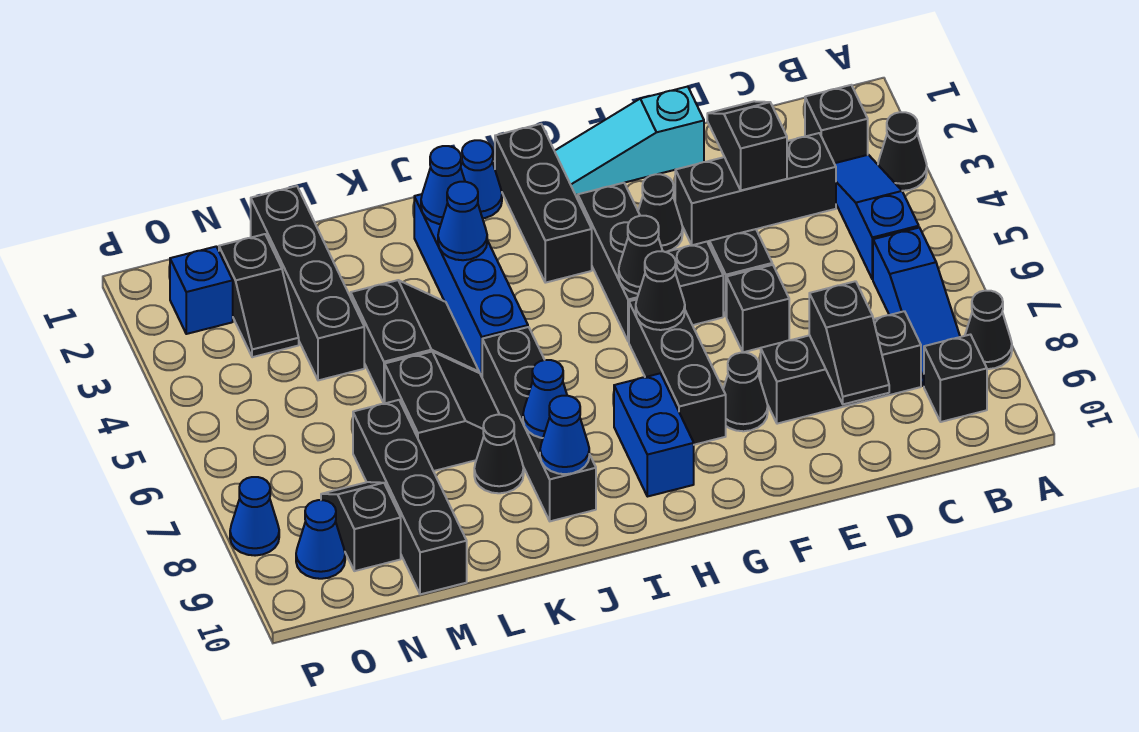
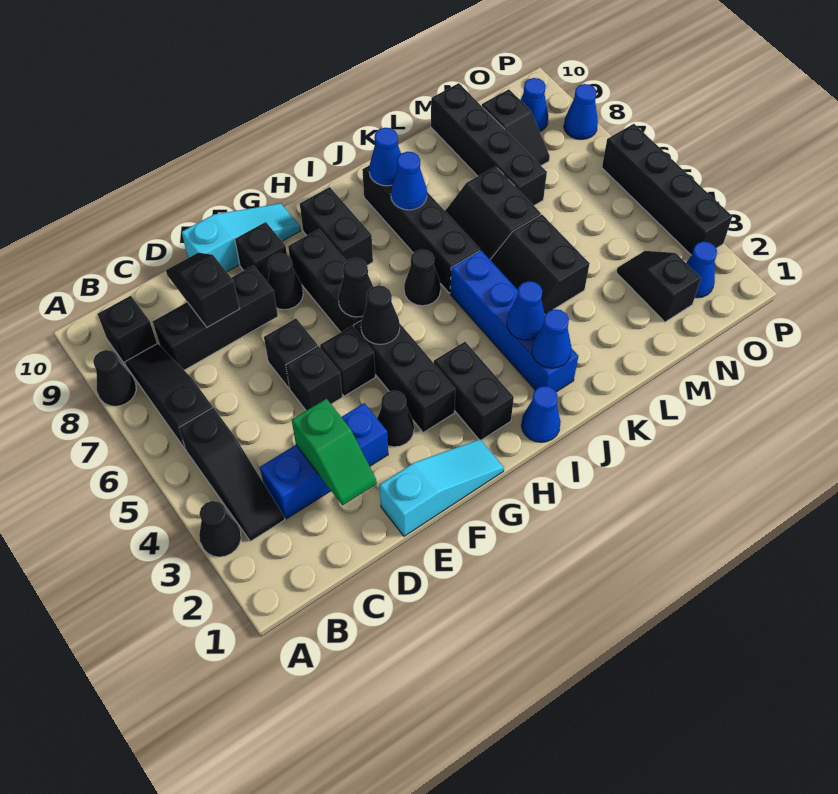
black 1x1 brick [805,85,868,163] -> black 1x1 brick moved to [235,222,287,282]
blue 1x3 slope [834,155,919,279] -> black 1x3 slope [179,408,285,541]
blue 1x3 slope [873,228,960,386] -> black 1x3 slope [125,344,213,450]
black 1x3 brick [675,133,836,245] -> blue 1x3 brick [260,403,388,519]
black 1x2 slope [707,101,787,190] -> green 1x2 slope [292,399,377,505]
none -> cyan 1x3 slope [182,203,301,272]
black 1x3 brick [495,124,592,283] -> black 1x2 brick [434,342,514,440]
blue 1x2 brick [614,373,694,497] -> black 1x2 brick [300,187,373,265]
black 1x1 cone [474,415,524,493] -> black 1x1 cone moved to [404,249,441,306]
black 1x4 brick [251,186,364,380] -> black 1x4 brick moved to [602,124,732,255]
blue 1x1 brick [170,247,233,334] -> blue 1x1 cone [686,242,717,298]

